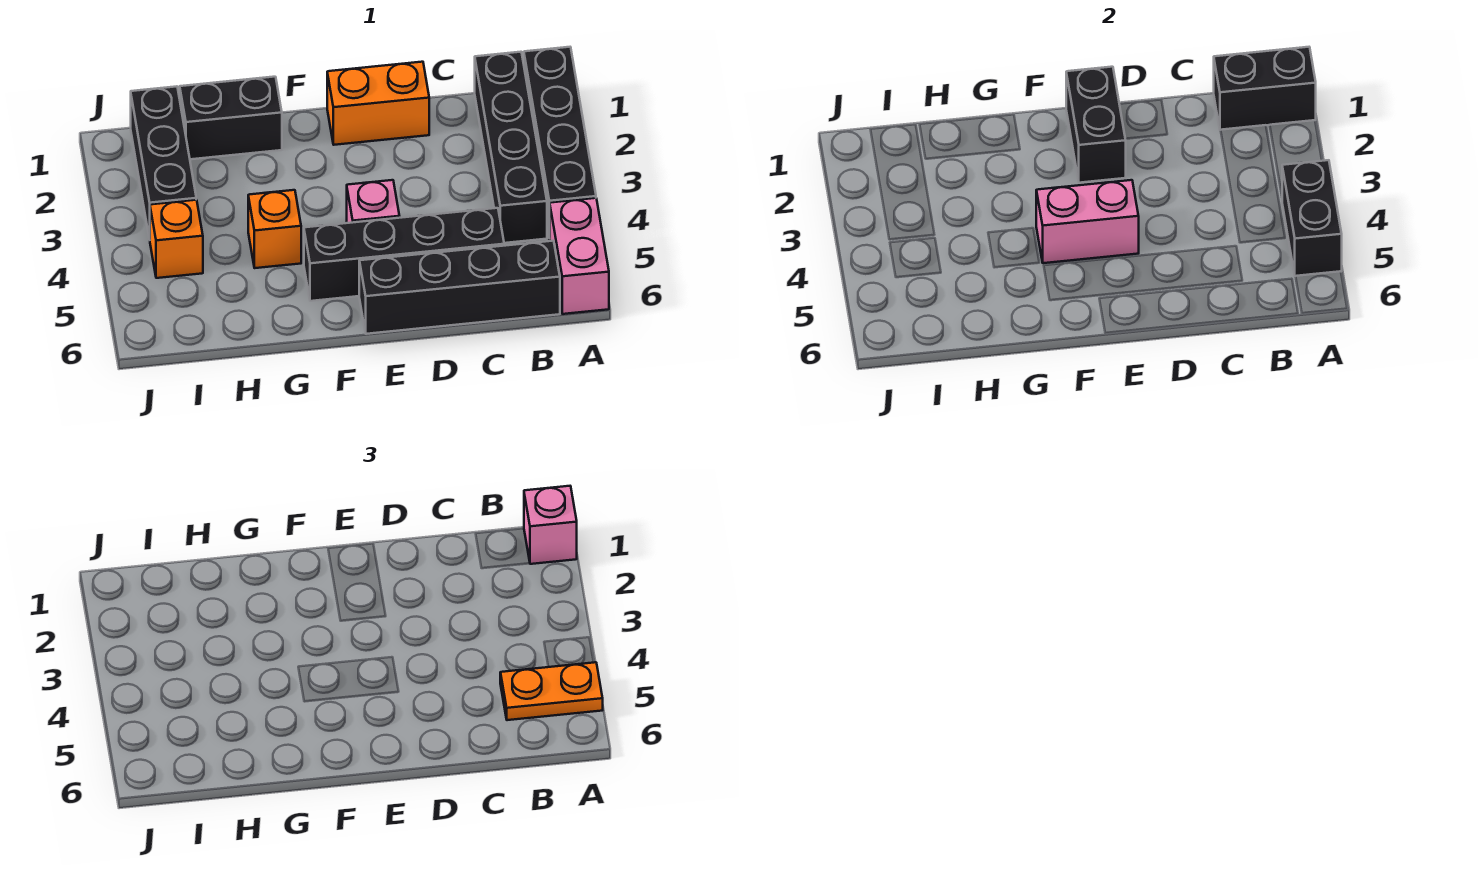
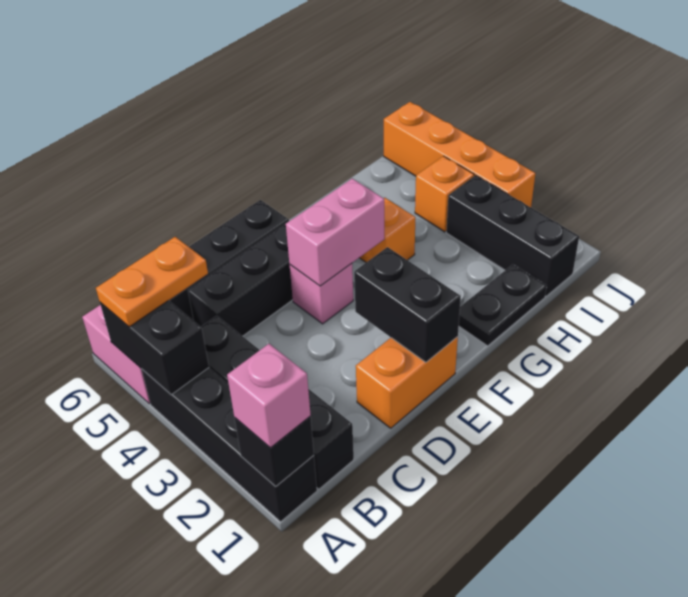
black 1x2 brick [1214,47,1316,130] -> black 1x1 brick [235,416,314,486]
black 1x2 brick [180,77,282,159] -> black 1x2 plate [459,265,547,346]
none -> orange 1x4 brick [384,102,535,207]

